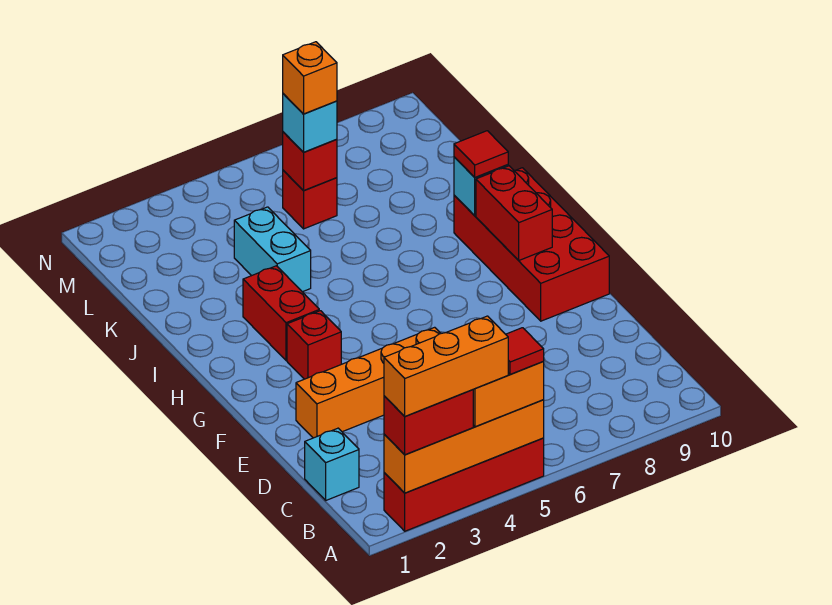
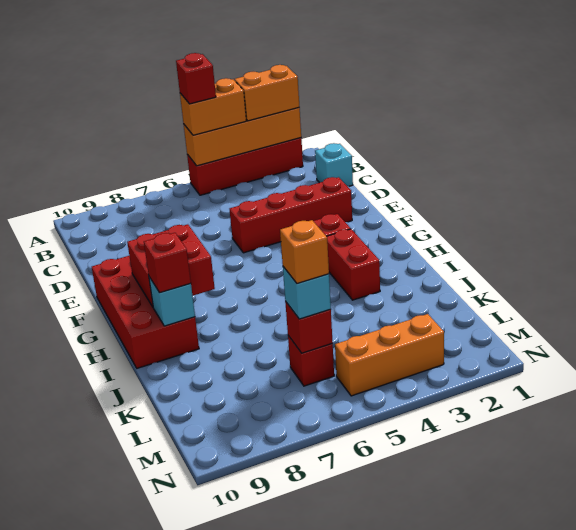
red 1x2 brick [384,390,473,455] -> orange 1x2 brick [235,65,299,121]
orange 1x3 brick [384,316,508,416] -> orange 1x3 brick moved to [335,314,444,396]
red 1x1 tile [506,328,544,375] -> red 1x1 brick [176,53,216,104]
orange 1x4 brick [296,327,441,438] -> red 1x4 brick [230,177,352,253]
red 1x2 brick [476,166,552,260] -> red 2x2 brick [127,224,215,307]
red 1x1 tile [454,131,508,177] -> red 1x1 brick [144,233,191,293]
cyan 1x2 brick [234,207,311,292] -> none

